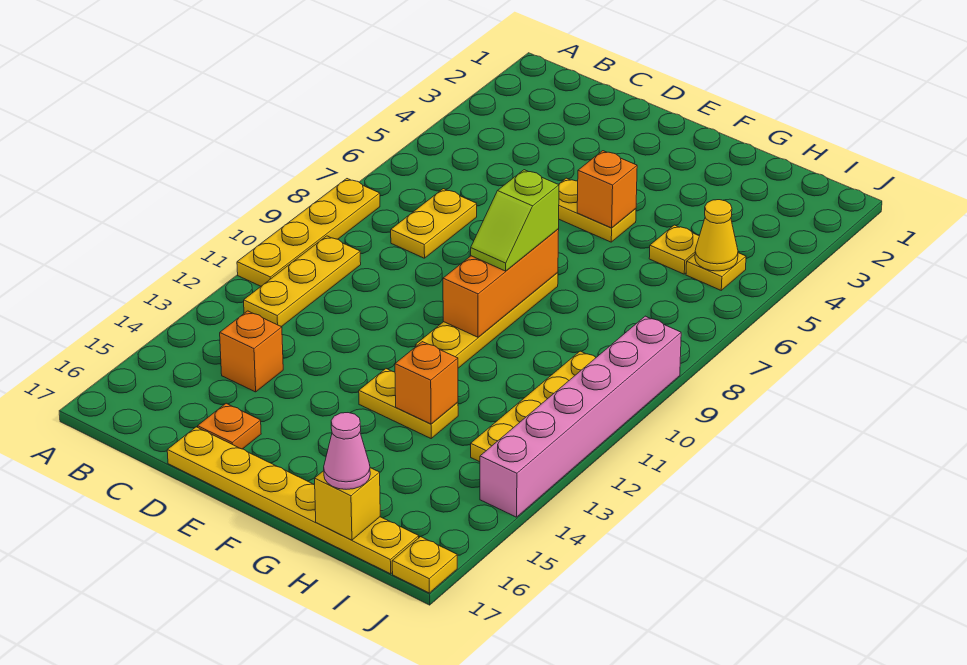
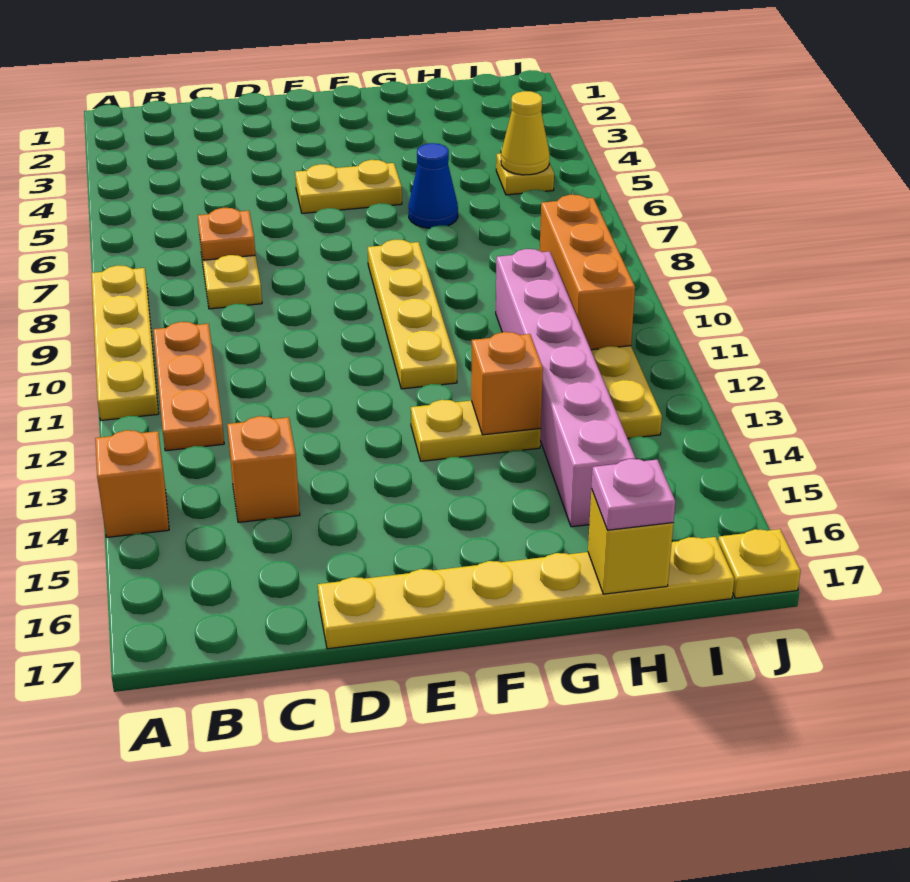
yellow 1x3 plate [244,236,361,327] -> orange 1x3 plate [153,322,224,451]
orange 1x1 plate [198,403,261,449] -> orange 1x1 plate moved to [198,208,255,260]
orange 1x1 brick [577,151,637,228] -> orange 1x1 brick moved to [95,430,169,537]
orange 1x3 brick [443,229,559,337] -> orange 1x3 brick moved to [540,195,635,350]
lime 1x2 slope [471,170,559,271] -> none
none -> blue 1x1 cone [409,143,458,228]
yellow 1x1 plate [649,225,699,274] -> none
pink 1x1 cone [324,413,370,489] -> pink 1x1 plate [592,459,675,530]
pink 1x6 brick [480,316,681,517] -> pink 1x6 brick moved to [496,249,636,527]

